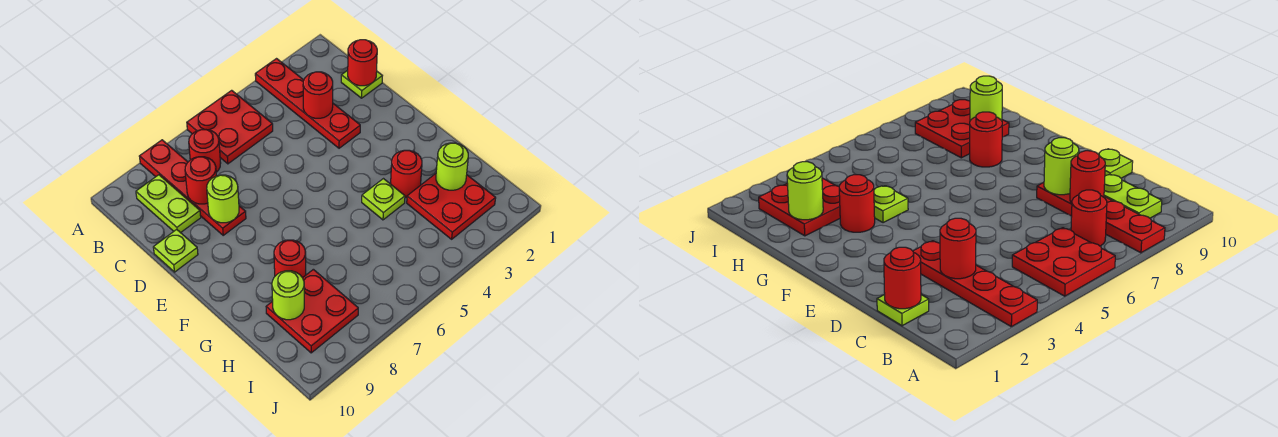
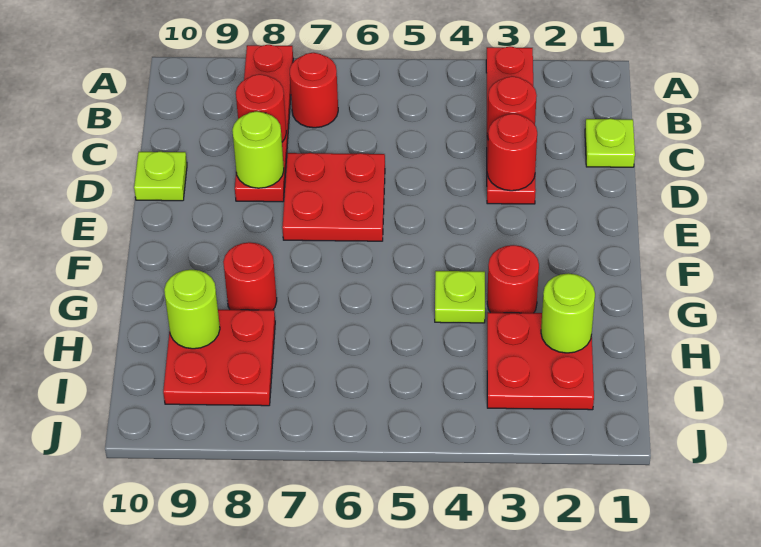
red 2x2 plate [187,90,273,164] -> red 2x2 plate moved to [282,153,385,241]
lime 1x2 plate [136,175,201,233] -> none
red 1x1 round brick [348,40,377,86] -> red 1x1 round brick moved to [487,114,537,191]

